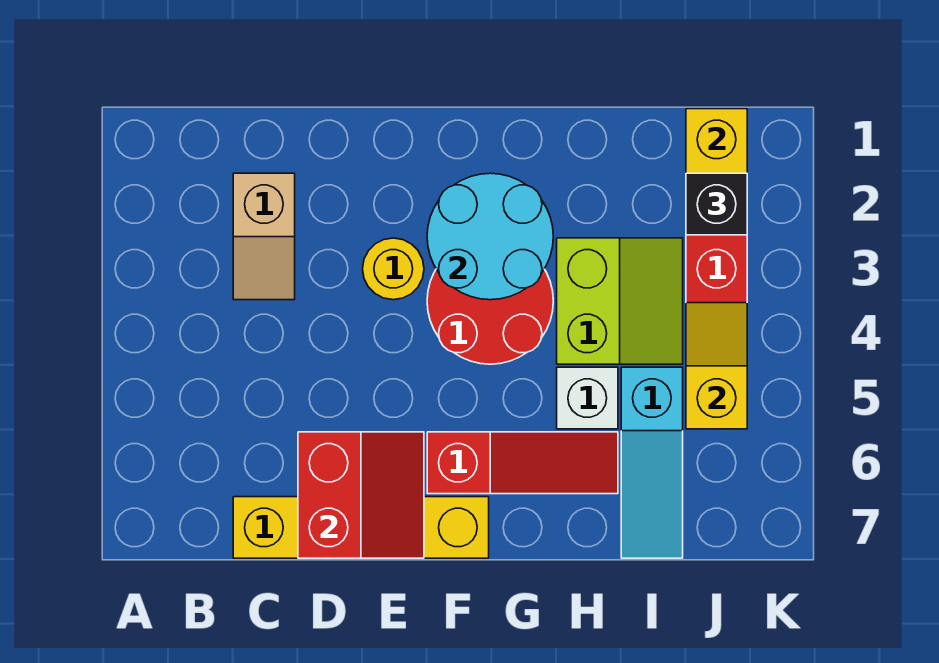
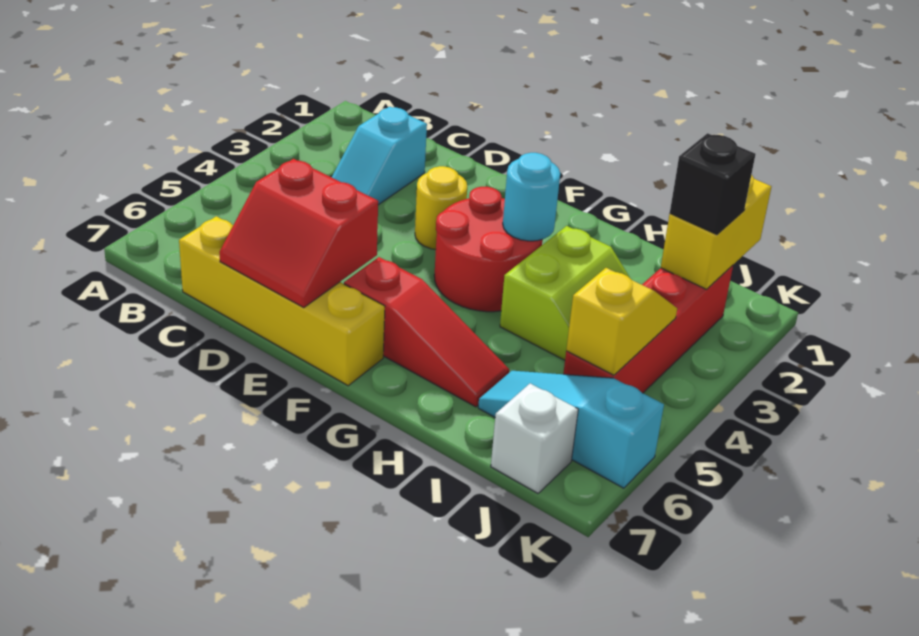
tan 1x2 slope [233,173,295,300] -> cyan 1x2 slope [332,107,427,205]
red 2x2 slope [298,432,424,558] -> red 2x2 slope turned to [219,159,378,308]
cyan 2x2 round brick [427,173,553,300] -> cyan 1x1 round brick [503,153,560,241]
white 1x1 brick [557,367,618,429] -> white 1x1 brick moved to [491,383,578,493]
cyan 1x3 slope [621,367,683,558] -> cyan 1x3 slope turned to [478,371,664,488]

